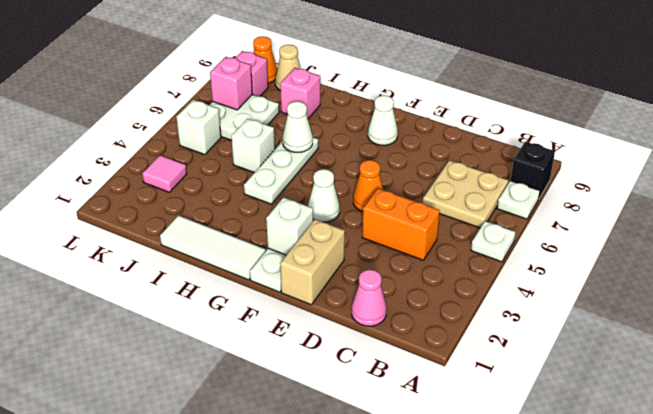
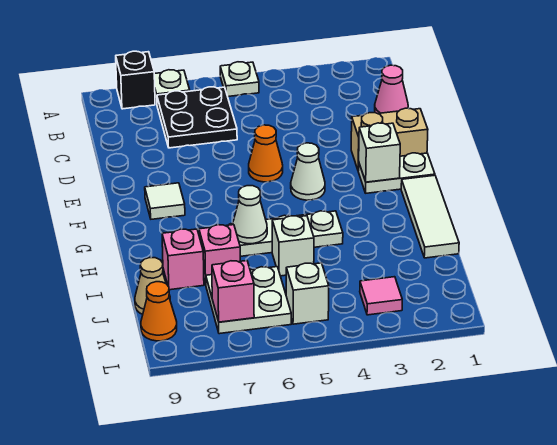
tan 2x2 plate [423,160,509,228] -> black 2x2 plate [157,87,237,148]
orange 1x2 brick [362,188,440,260] -> none
white 1x1 cone [368,95,398,145] -> white 1x1 tile [145,183,185,219]
pink 1x1 brick [236,51,268,96] -> pink 1x1 brick moved to [199,225,240,284]

